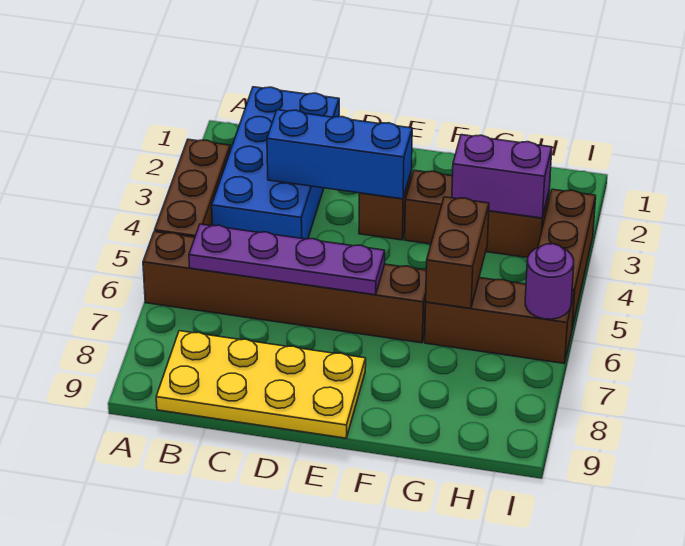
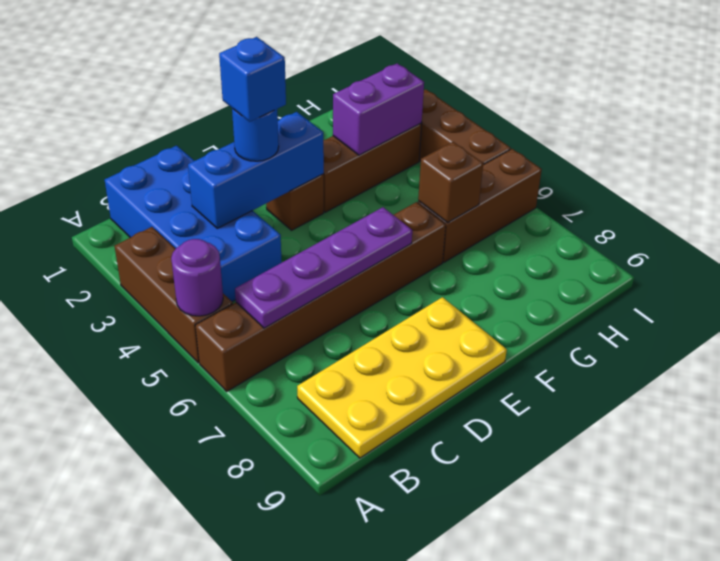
none -> blue 1x1 round brick [232,108,279,161]
none -> blue 1x1 brick [219,37,286,122]
brown 1x2 brick [426,197,489,308] -> brown 1x1 brick [418,142,483,223]
purple 1x1 round brick [525,244,574,319] -> purple 1x1 round brick moved to [171,239,223,316]

